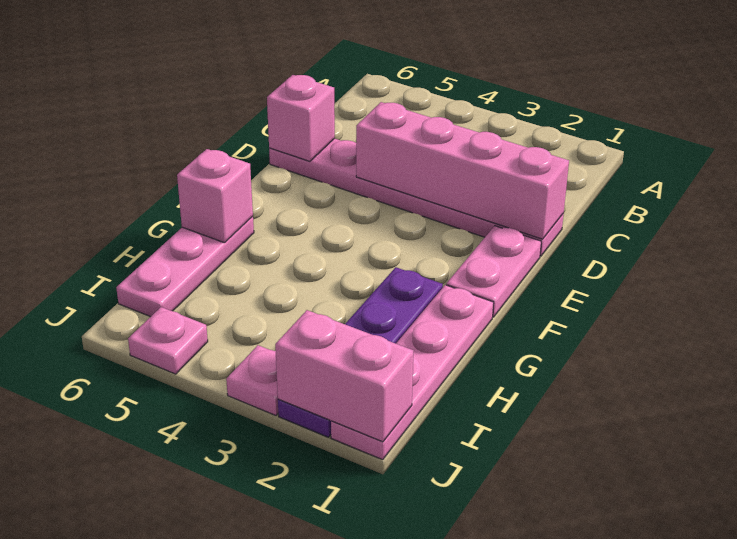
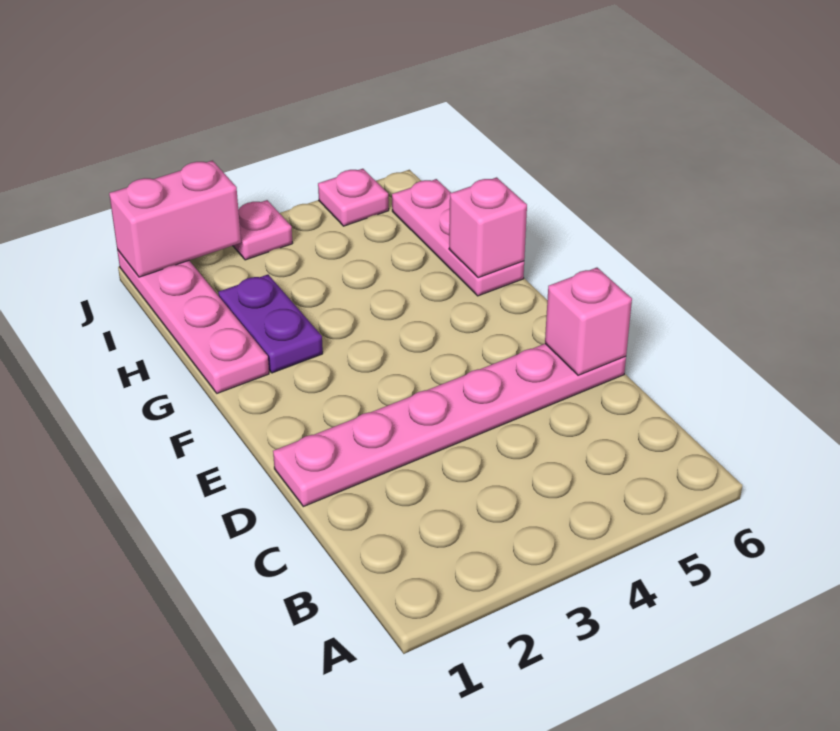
pink 1x4 brick [356,102,569,239] -> none
pink 1x2 plate [446,226,541,317] -> none
purple 1x4 plate [278,267,443,437] -> purple 1x2 plate [218,275,323,373]

